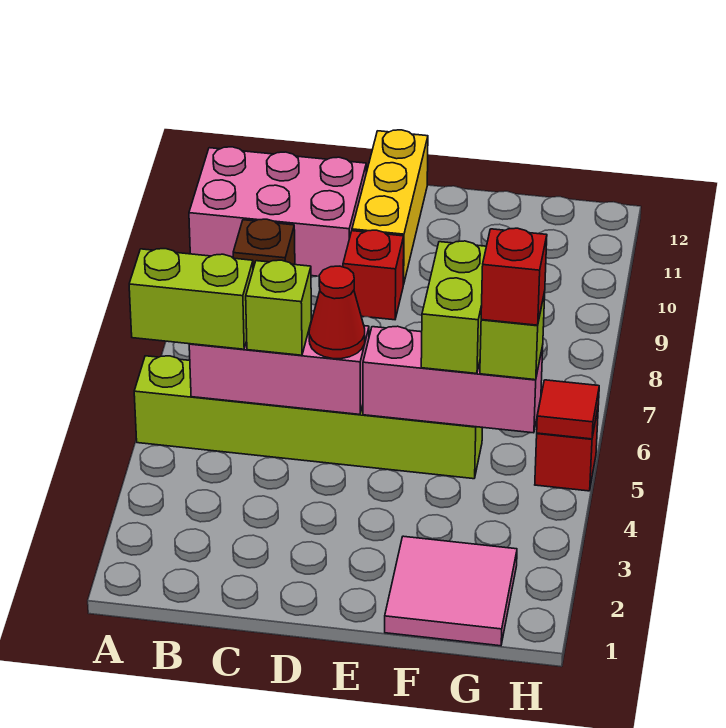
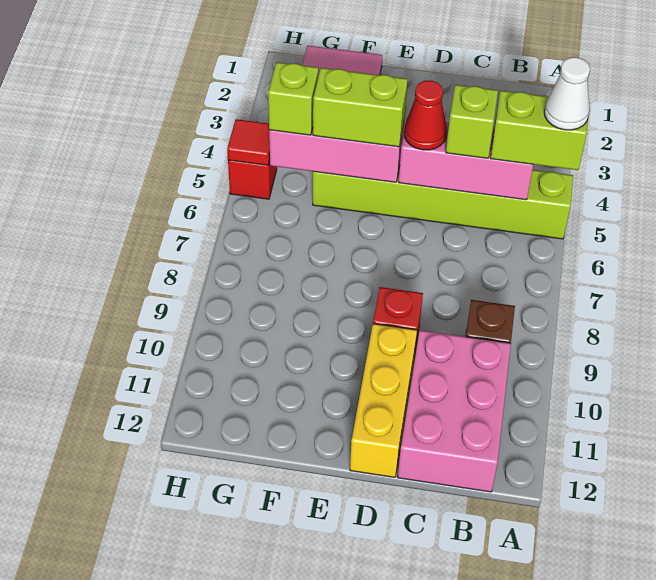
none -> white 1x1 cone [544,57,590,130]
pink 2x3 brick [189,147,366,276] -> pink 2x3 brick turned to [398,330,511,492]
lime 1x2 brick [421,241,486,374] -> lime 1x2 brick turned to [313,68,408,147]
red 1x1 brick [481,228,547,325] -> none

